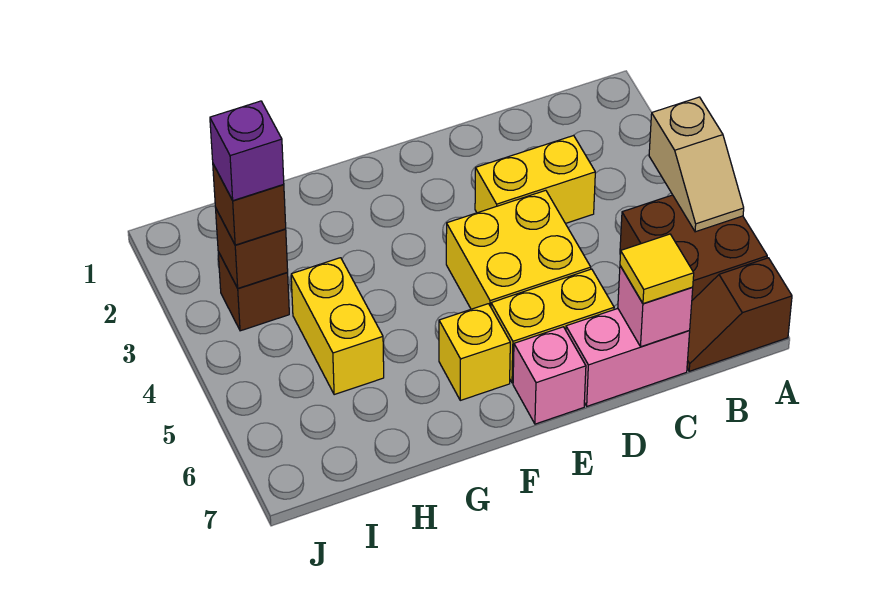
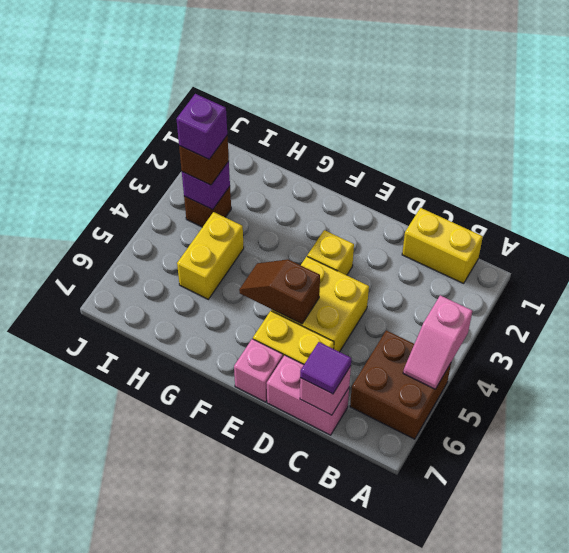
tan 1x2 slope [649,97,744,232] -> pink 1x2 slope [403,295,472,389]
brown 1x2 slope [687,258,792,371] -> brown 1x2 slope moved to [239,259,320,324]
yellow 1x2 brick [475,135,595,223] -> yellow 1x2 brick moved to [402,208,483,284]
yellow 1x1 tile [620,234,694,304] -> purple 1x1 tile [300,342,351,394]
yellow 1x1 brick [439,304,510,400] -> yellow 1x1 brick moved to [307,230,354,275]
brown 1x1 brick [216,209,288,288] -> purple 1x1 brick [182,161,230,210]

